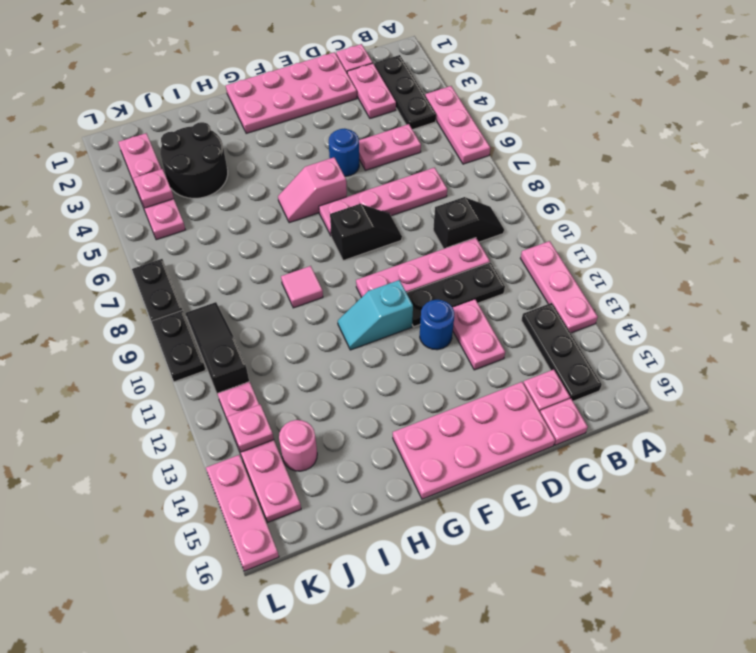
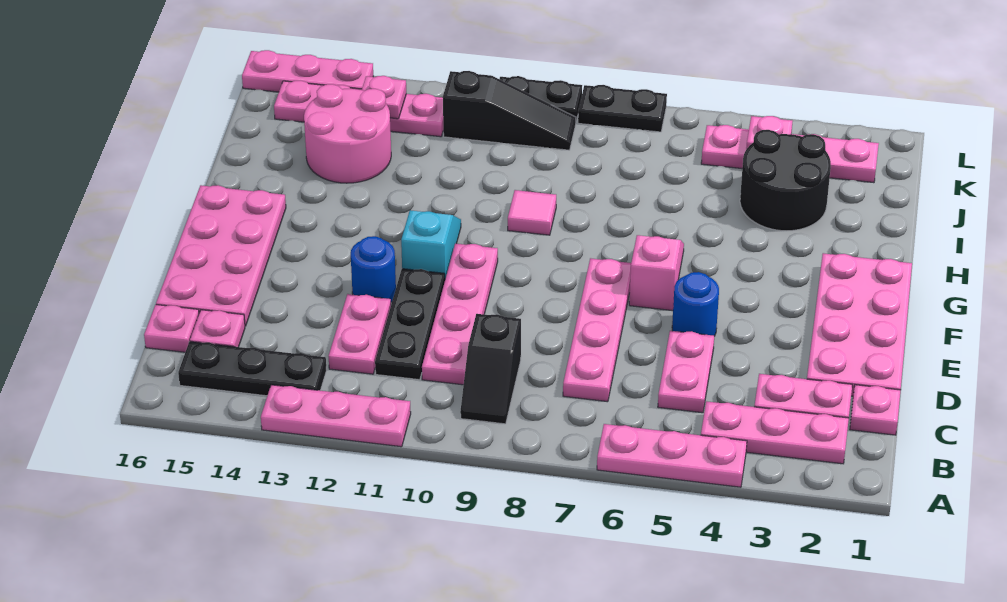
black 1x3 plate [374,55,436,130] -> pink 1x3 plate [701,401,849,464]
pink 1x2 plate [453,299,505,370] -> pink 1x2 plate turned to [329,294,391,374]
black 1x2 slope [330,204,402,261] -> none
pink 1x1 round brick [279,420,317,471] -> pink 2x2 round brick [304,84,391,183]

